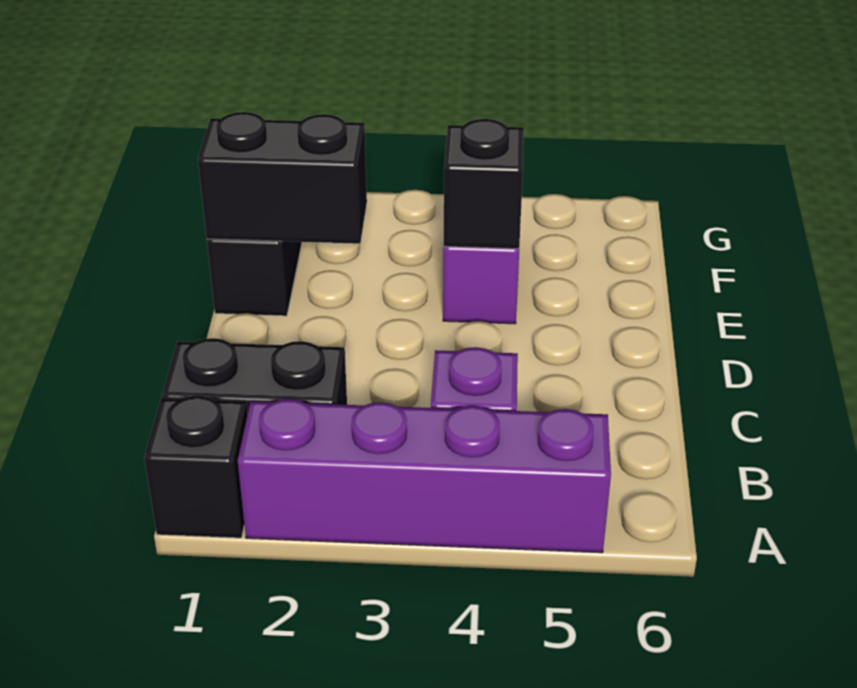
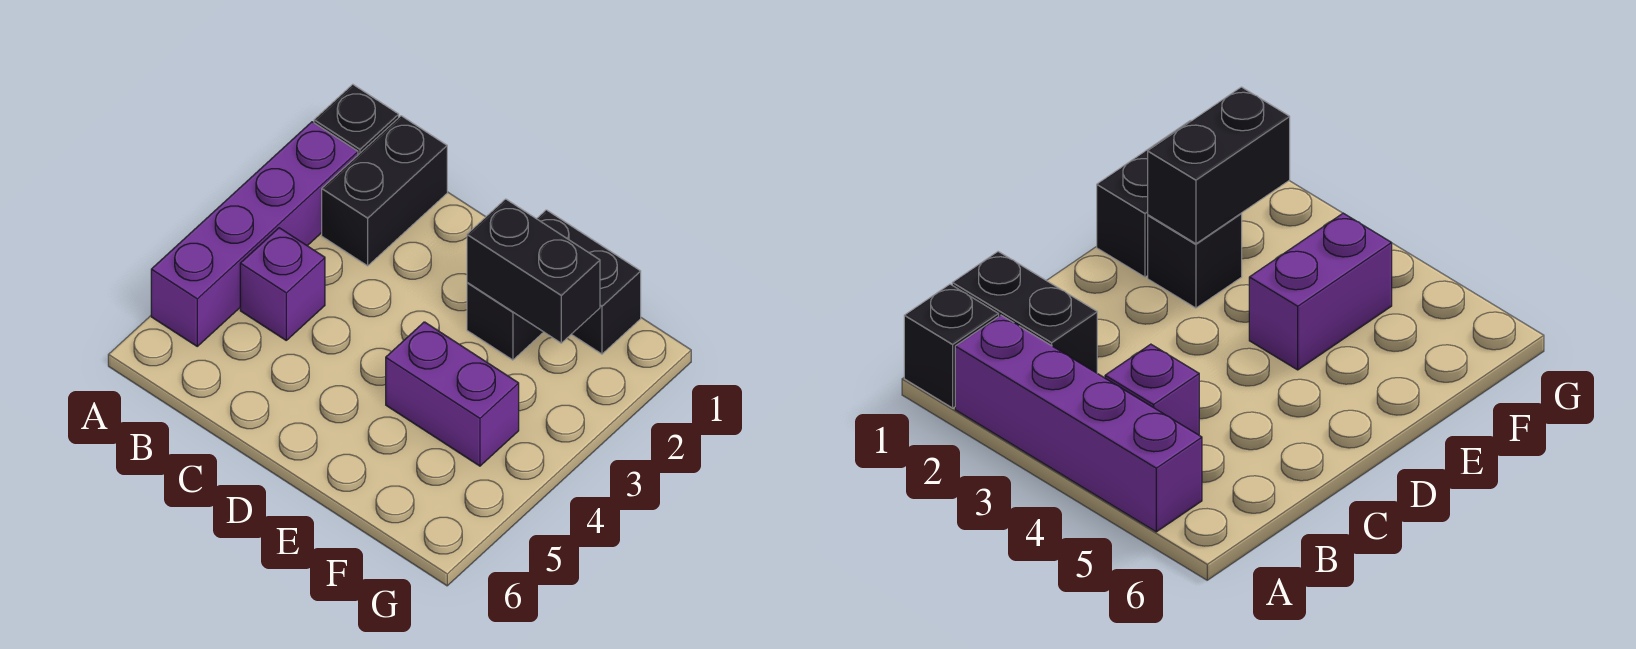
black 1x2 brick [198,112,367,244] -> black 1x2 brick turned to [467,199,600,343]
black 1x1 brick [444,119,524,249] -> black 1x1 brick moved to [467,283,543,360]

